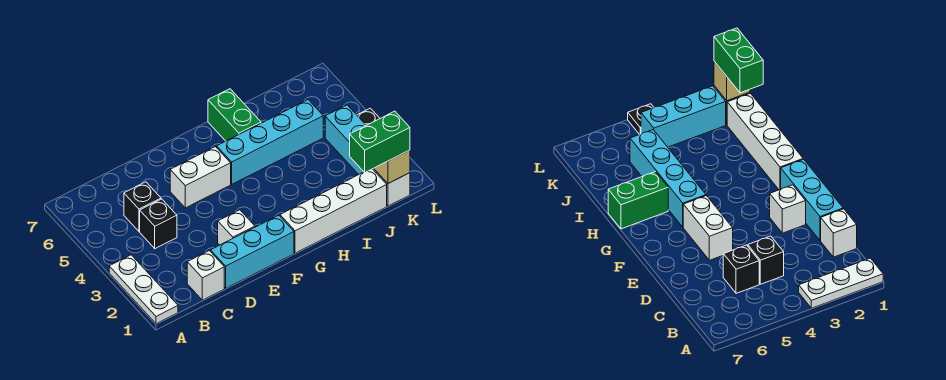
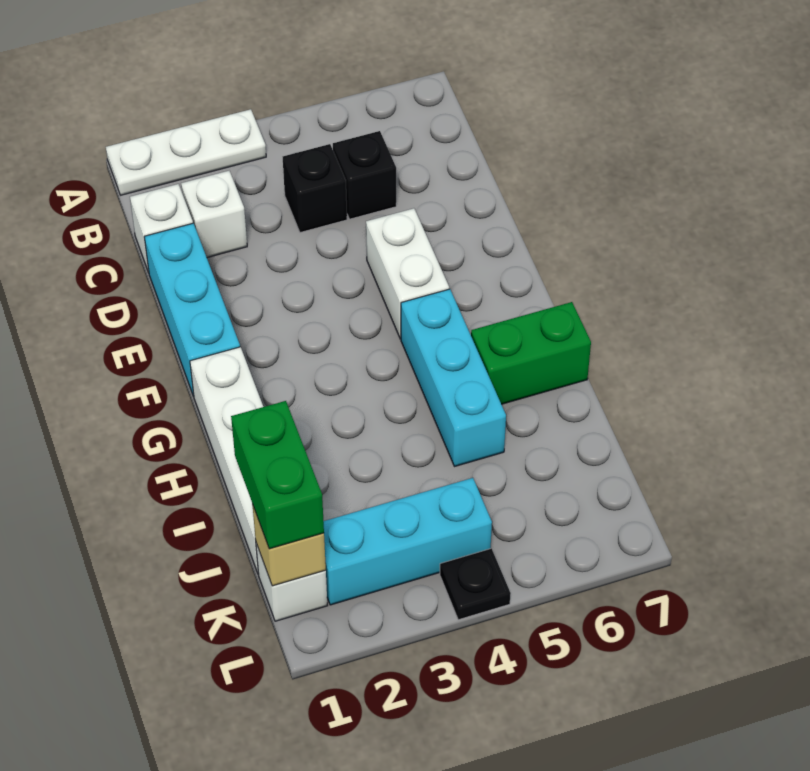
white 1x1 brick [218,210,255,245] -> white 1x1 brick moved to [181,171,247,258]
cyan 1x4 brick [217,100,323,184] -> cyan 1x3 brick [401,289,506,467]

